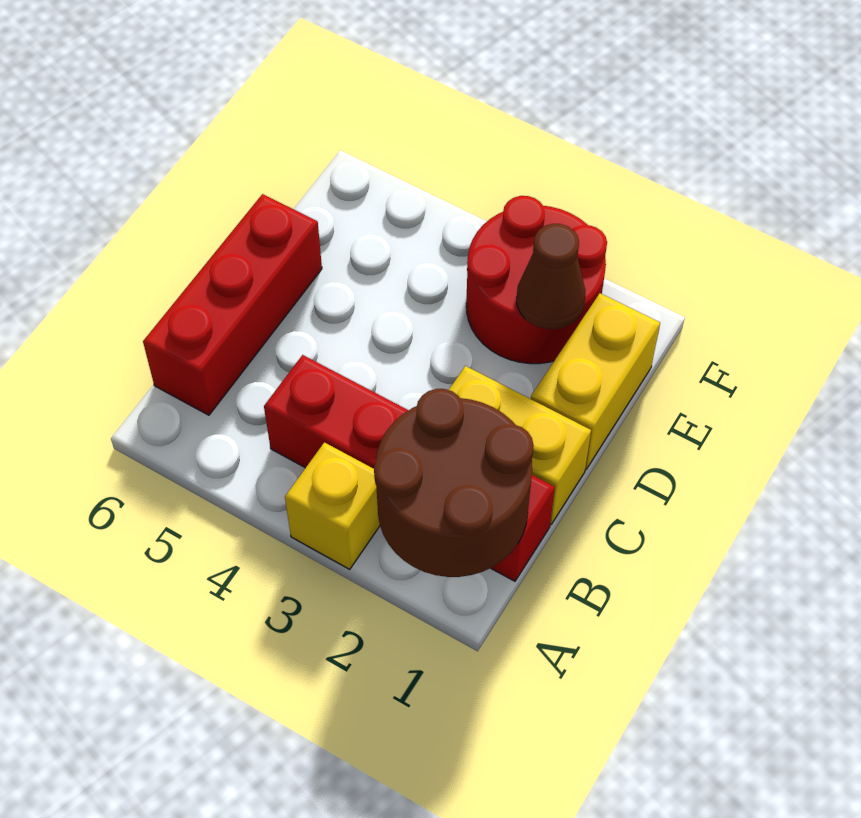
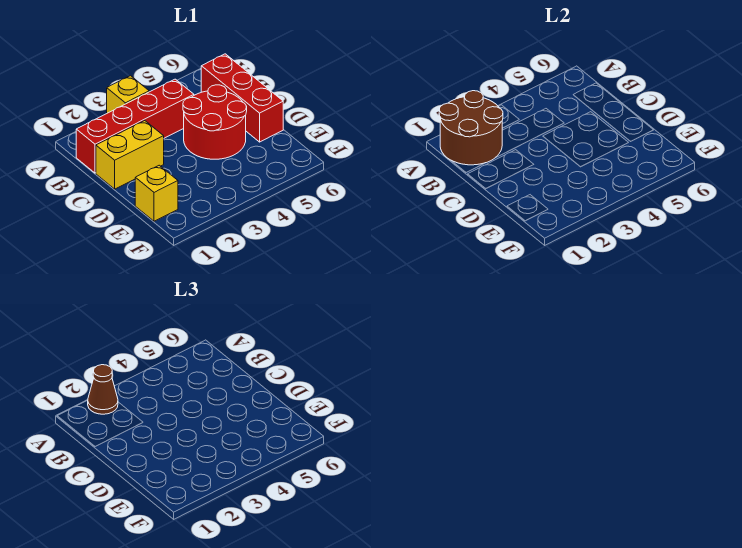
yellow 1x2 brick [531,293,660,469] -> yellow 1x1 brick [135,165,178,221]
red 2x2 round brick [466,196,607,364] -> red 2x2 round brick moved to [183,85,247,159]
brown 1x1 cone [517,224,585,329] -> brown 1x1 cone moved to [88,365,118,414]

